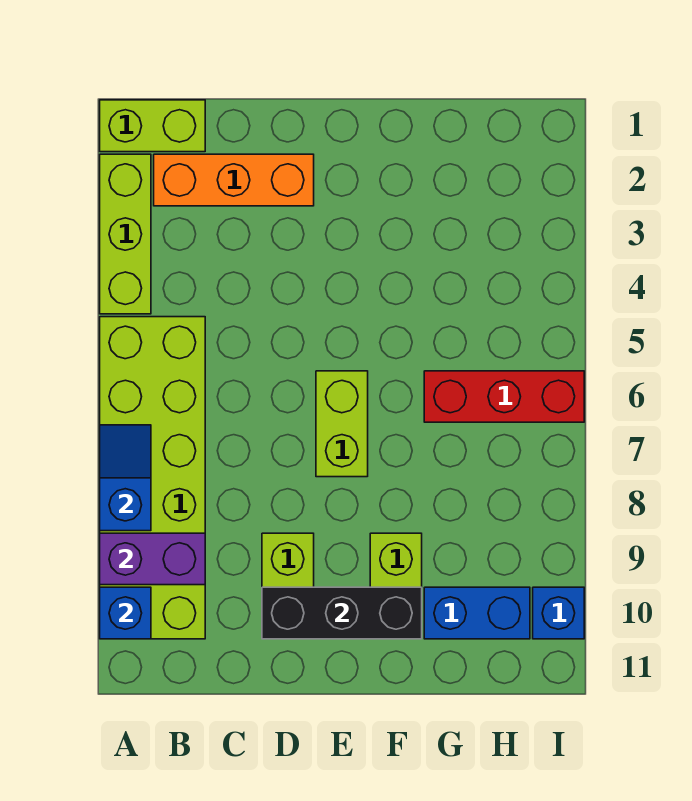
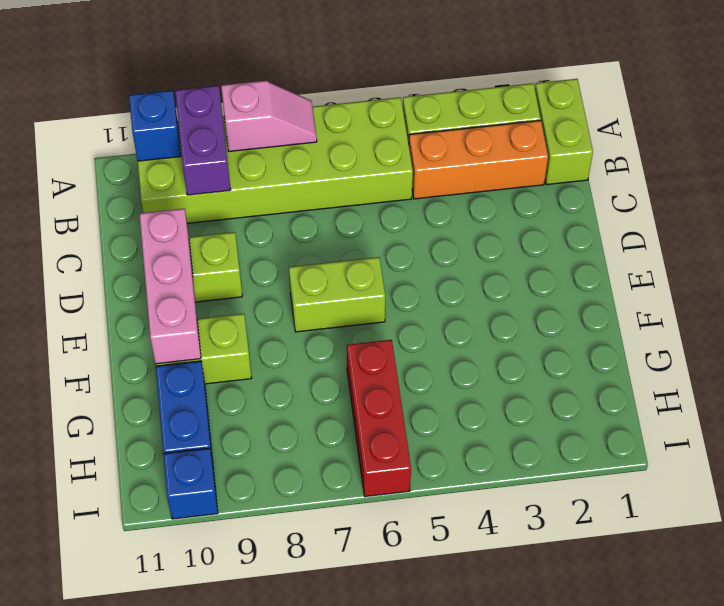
blue 1x2 slope [100,425,151,531] -> pink 1x2 slope [221,81,317,151]
orange 1x3 brick [154,154,314,206] -> orange 1x3 brick turned to [409,121,548,199]
black 1x3 brick [262,587,422,639] -> pink 1x3 brick [140,209,201,364]

